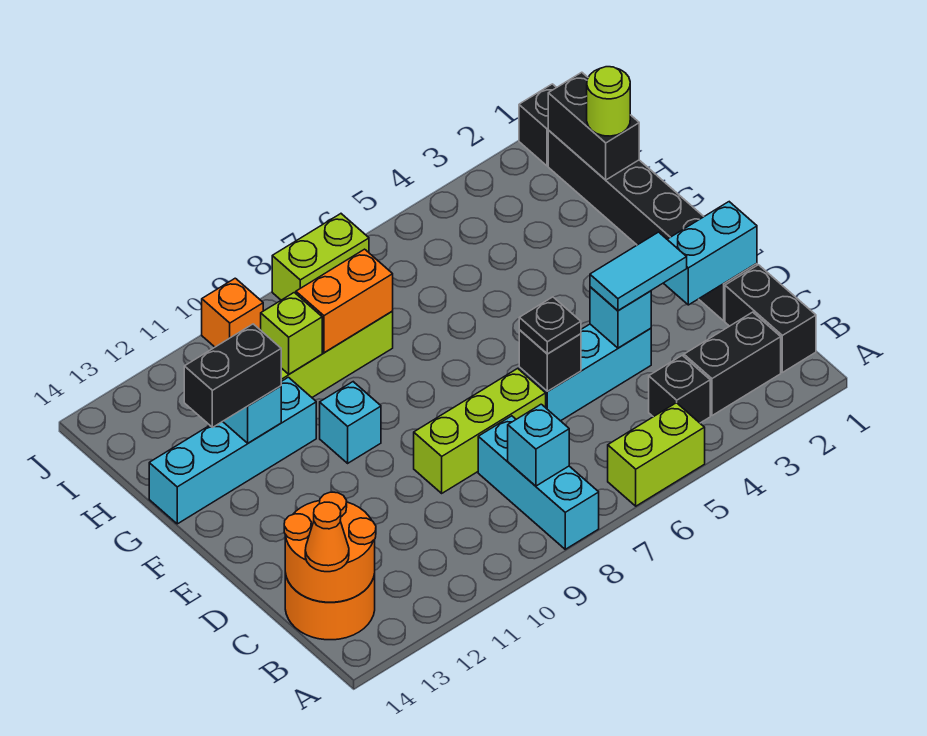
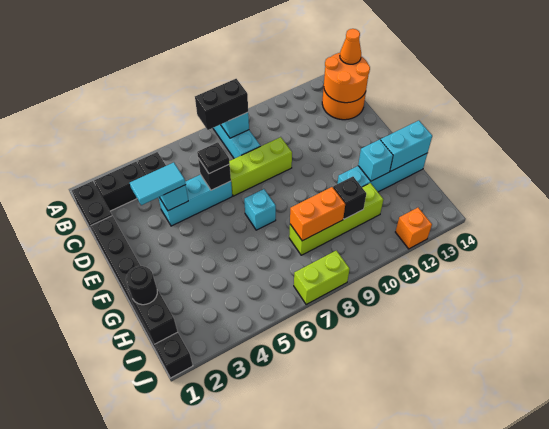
lime 1x2 brick [608,403,705,506] -> none
cyan 1x2 brick [664,202,757,305] -> cyan 1x2 brick moved to [381,121,432,171]
cyan 1x1 brick [320,382,381,463] -> cyan 1x1 brick moved to [244,189,276,230]
black 1x2 brick [184,324,281,427] -> black 1x2 brick moved to [195,79,248,130]
lime 1x1 round brick [587,67,630,136] -> black 1x1 round brick [126,266,157,305]
lime 1x1 brick [261,293,322,374] -> black 1x1 brick [333,177,366,219]
orange 1x1 brick [202,278,263,347] -> orange 1x1 brick moved to [396,208,432,249]

